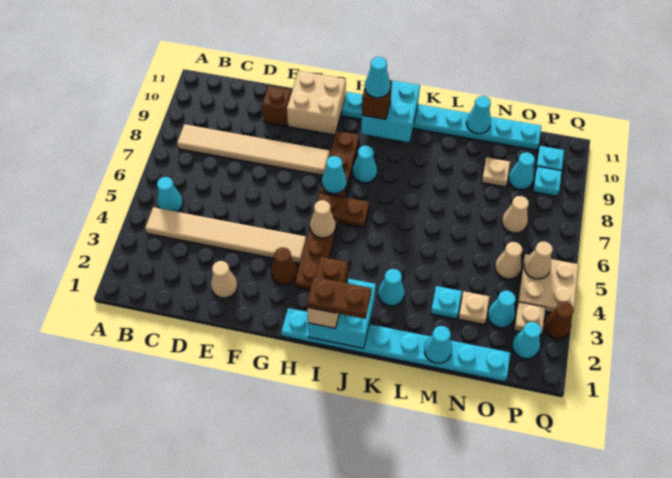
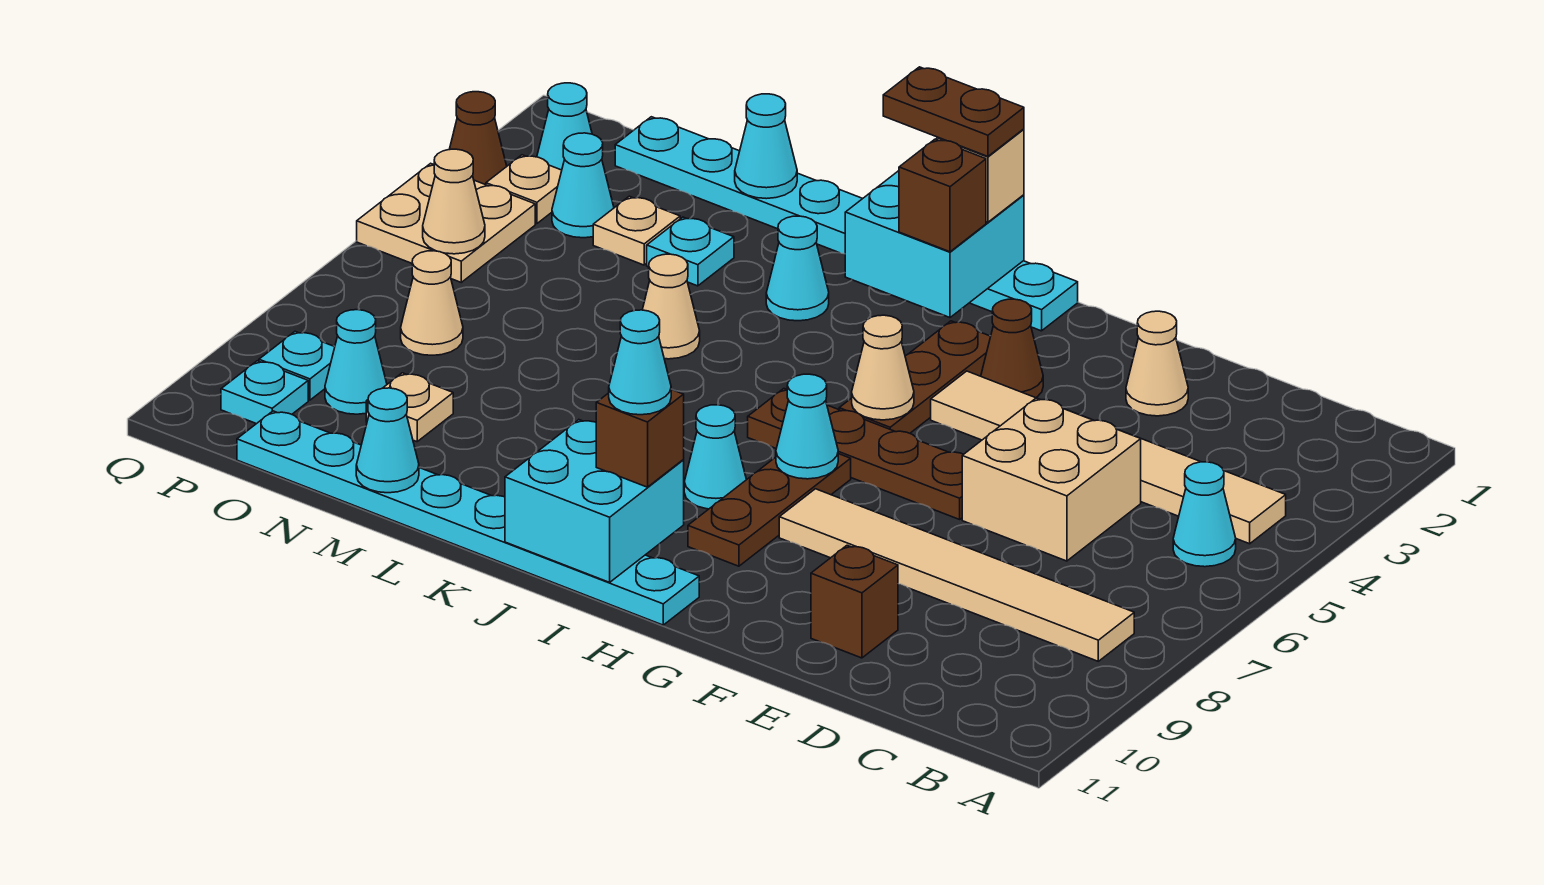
tan 2x2 brick [287,71,346,135] -> tan 2x2 brick moved to [962,398,1141,561]
brown 1x2 plate [317,193,369,228] -> brown 1x4 plate [748,389,963,519]
tan 1x1 cone [495,242,522,279] -> tan 1x1 cone moved to [642,254,700,359]

